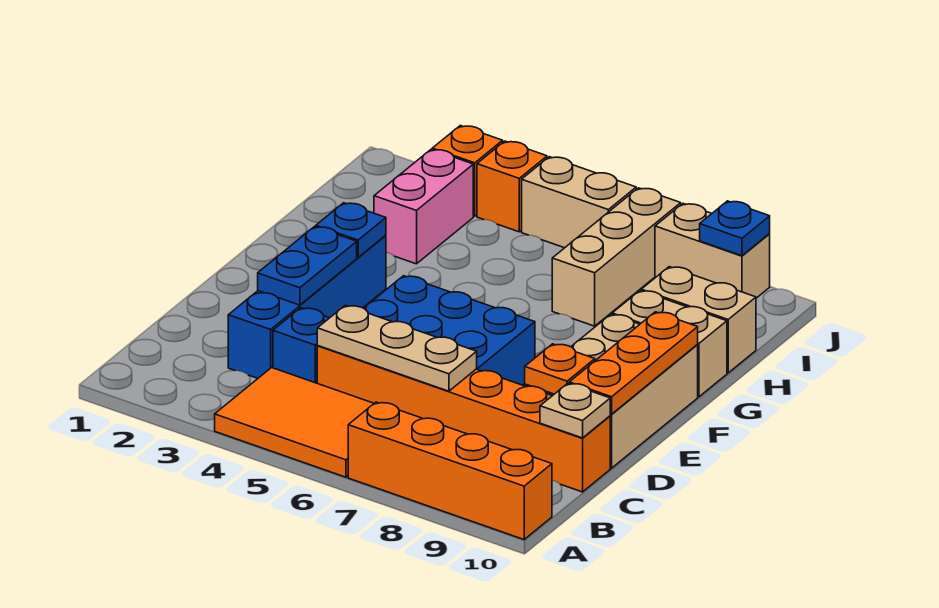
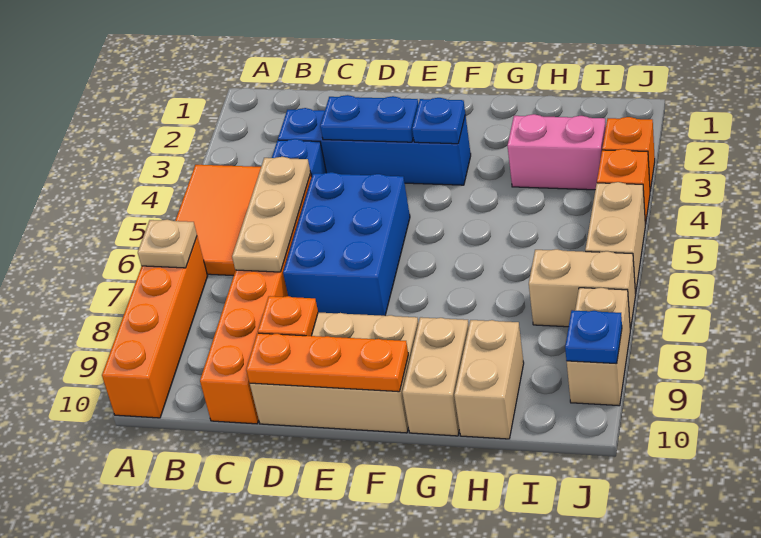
tan 1x1 plate [540,383,610,438] -> tan 1x1 plate moved to [138,219,197,268]
tan 1x3 brick [552,188,681,326] -> tan 1x2 brick [529,249,636,329]

